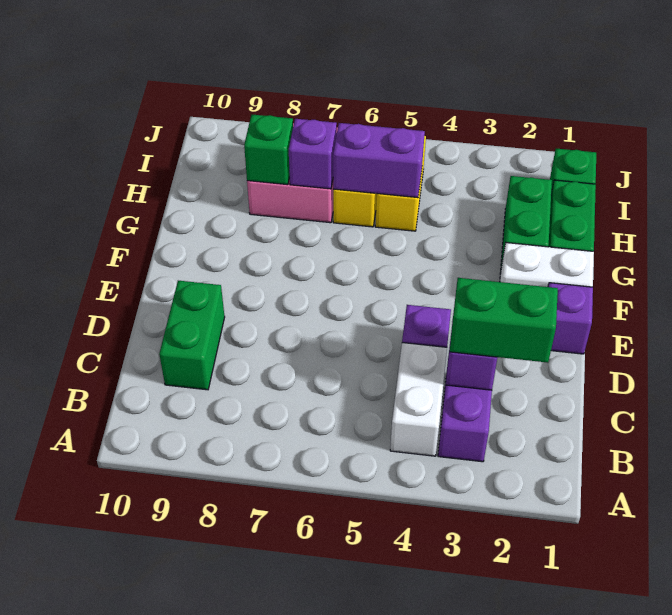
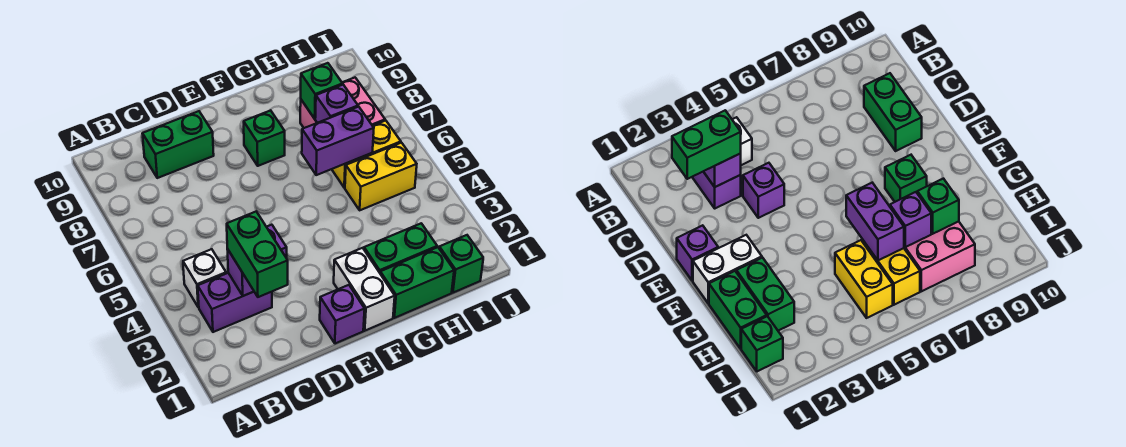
white 1x2 brick [390,343,447,456] -> white 1x1 brick [183,249,226,307]
none -> green 1x1 brick [244,110,285,166]
purple 1x2 brick [333,123,425,198] -> purple 1x2 brick turned to [302,107,374,175]

